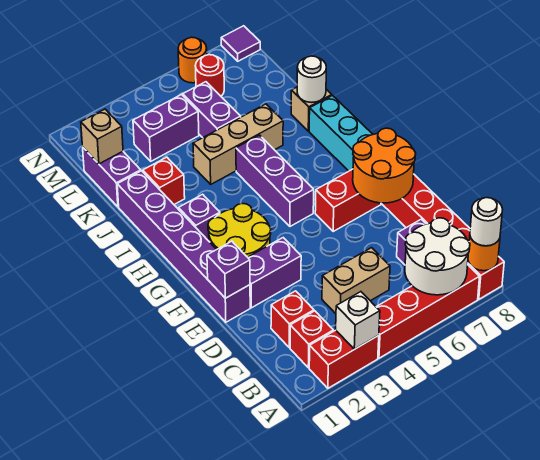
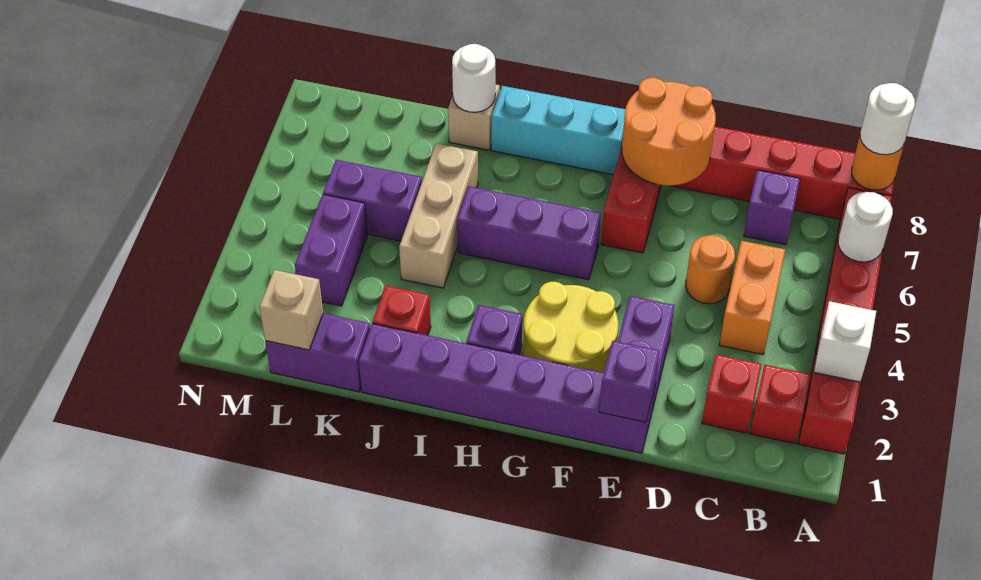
white 2x2 round brick [405,218,470,295] -> white 1x1 round brick [838,191,893,262]
tan 1x2 brick [322,248,390,314] -> orange 1x2 brick [719,241,785,355]
red 1x1 round brick [195,55,224,96] -> none
orange 1x1 round brick [178,37,207,83] -> orange 1x1 round brick moved to [686,235,735,304]
purple 1x1 tile [221,26,260,61] -> none

